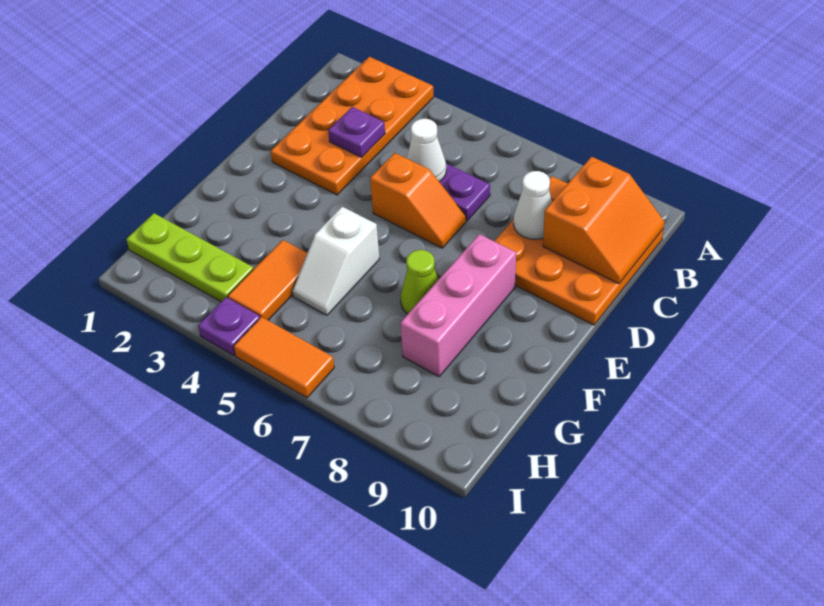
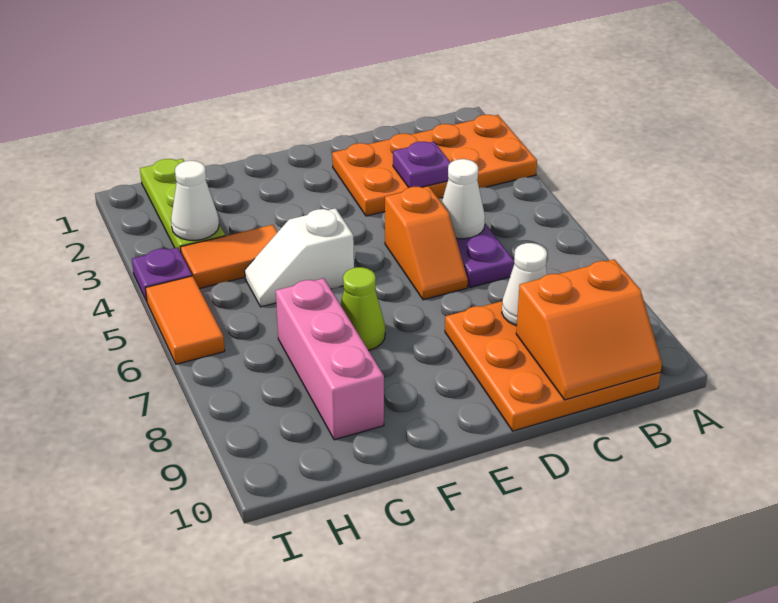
pink 1x3 brick [400,234,516,376] -> pink 1x3 brick turned to [276,278,384,440]
none -> white 1x1 cone [171,161,219,240]

